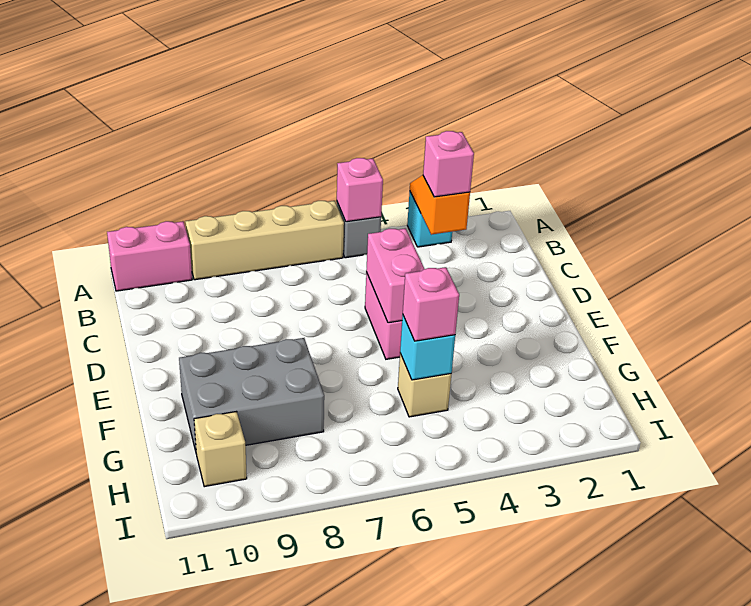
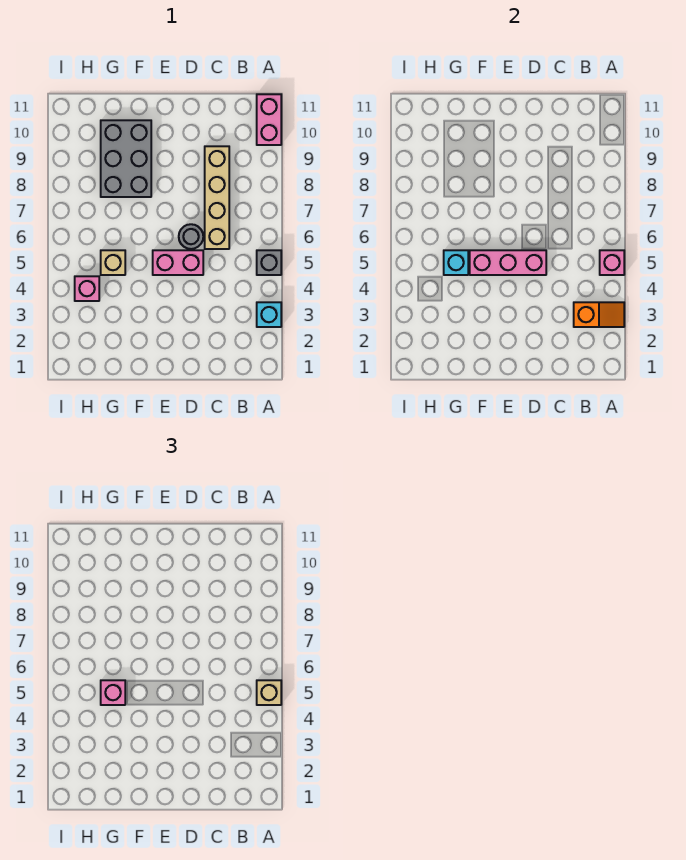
tan 1x4 brick [185,201,344,280] -> tan 1x4 brick moved to [205,146,229,249]
pink 1x1 brick [423,131,474,197] -> pink 1x1 brick moved to [75,276,99,301]
pink 1x2 brick [366,228,424,323] -> pink 1x3 brick [470,250,546,275]
none -> grey 1x1 round brick [179,224,203,249]
tan 1x1 brick [194,412,247,487] -> tan 1x1 brick moved to [257,680,281,705]

